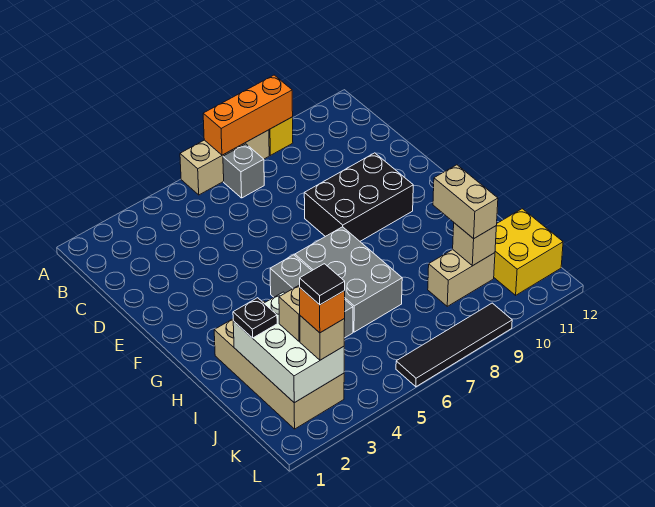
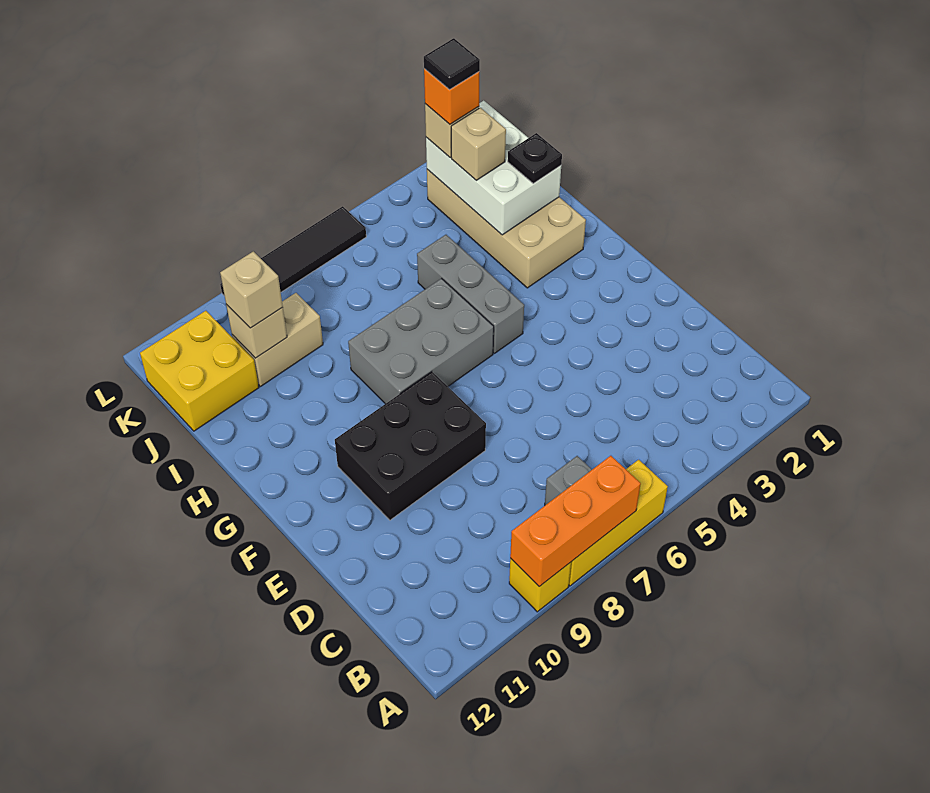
tan 1x3 brick [180,130,269,195] -> yellow 1x3 brick [569,460,668,586]
grey 2x3 brick [295,227,402,332] -> grey 2x3 brick turned to [348,279,494,404]
tan 1x2 brick [433,165,498,239] -> tan 1x1 brick [220,251,283,328]

